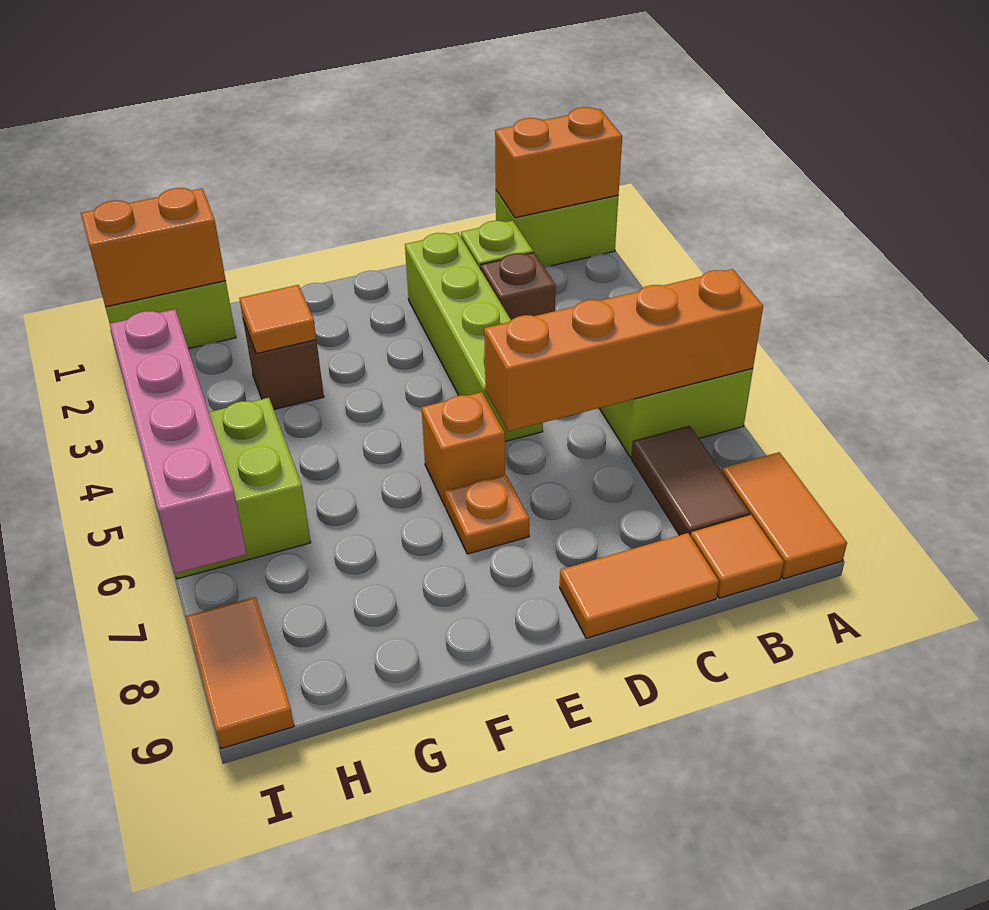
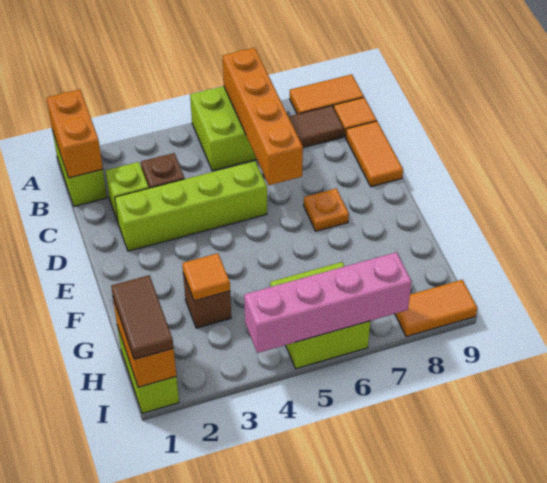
orange 1x1 brick [421,392,505,507] -> none
none -> brown 1x2 tile [111,275,174,359]

